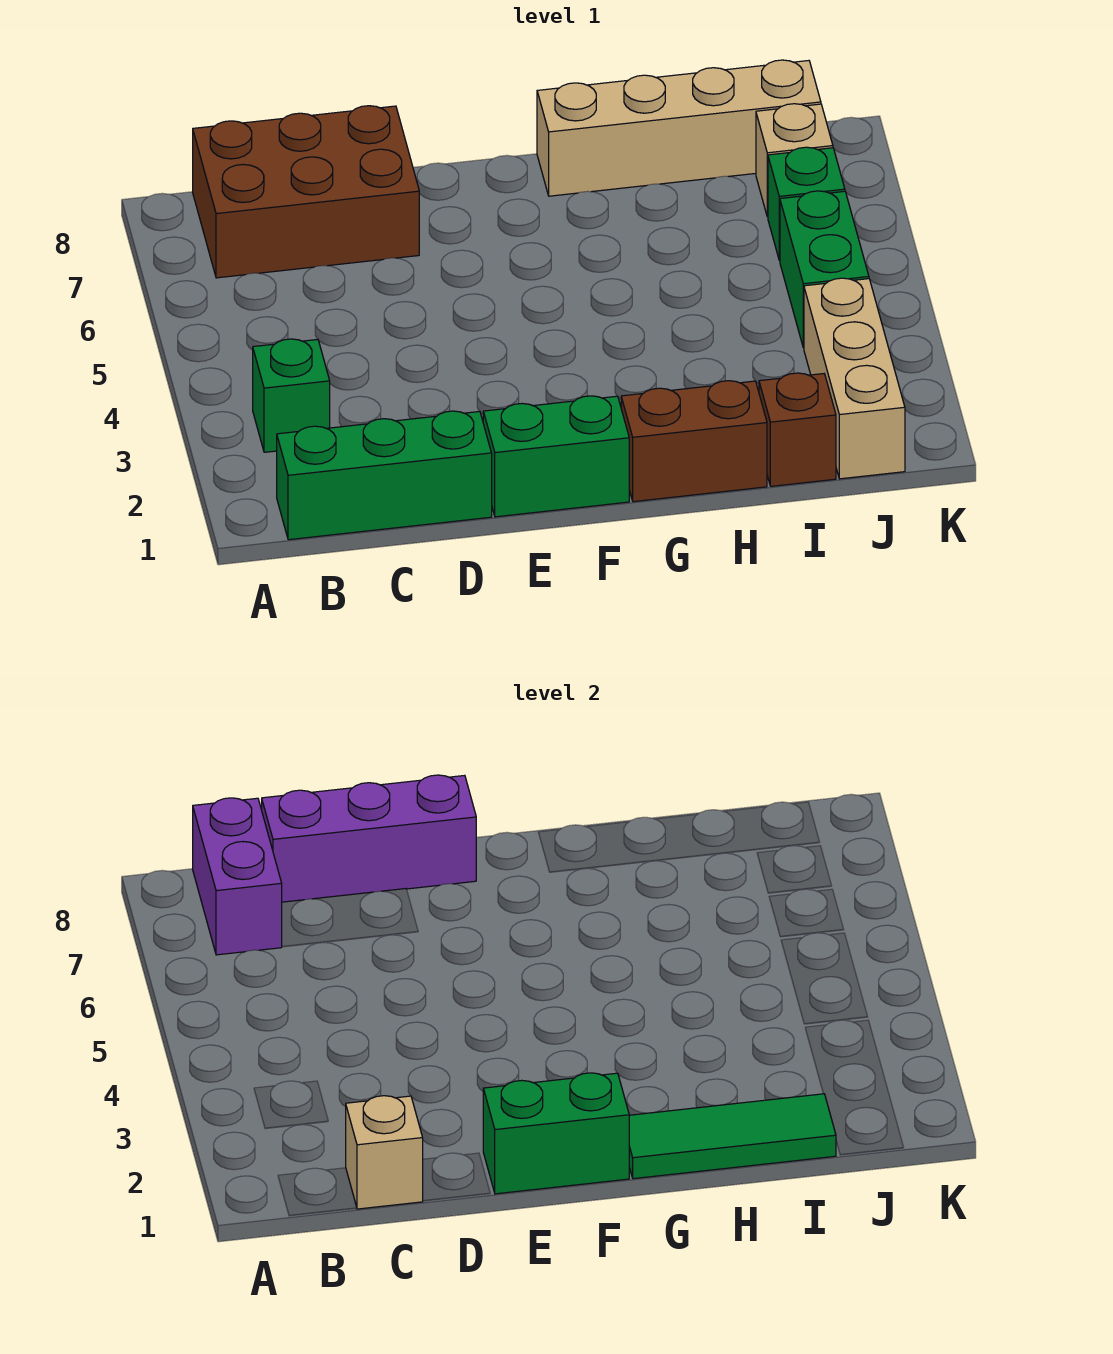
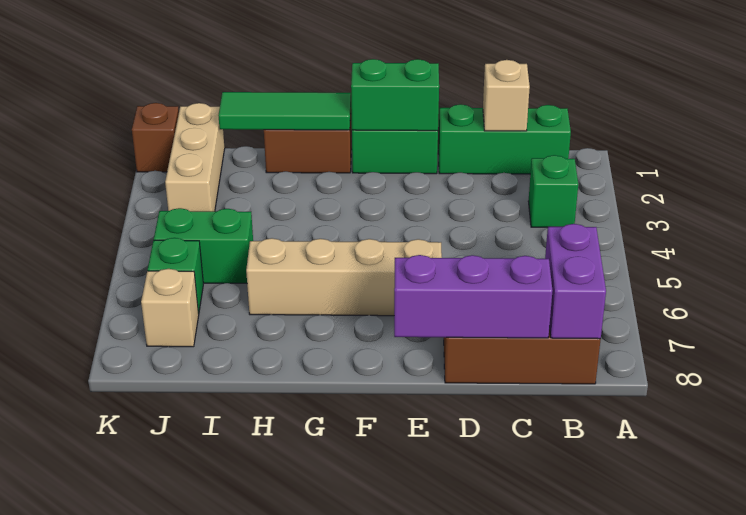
tan 1x4 brick [537,60,821,196] -> tan 1x4 brick moved to [246,238,442,316]
brown 1x1 brick [759,373,836,486] -> brown 1x1 brick moved to [132,103,179,172]
green 1x2 brick [780,191,869,348] -> green 1x2 brick turned to [154,208,253,283]

